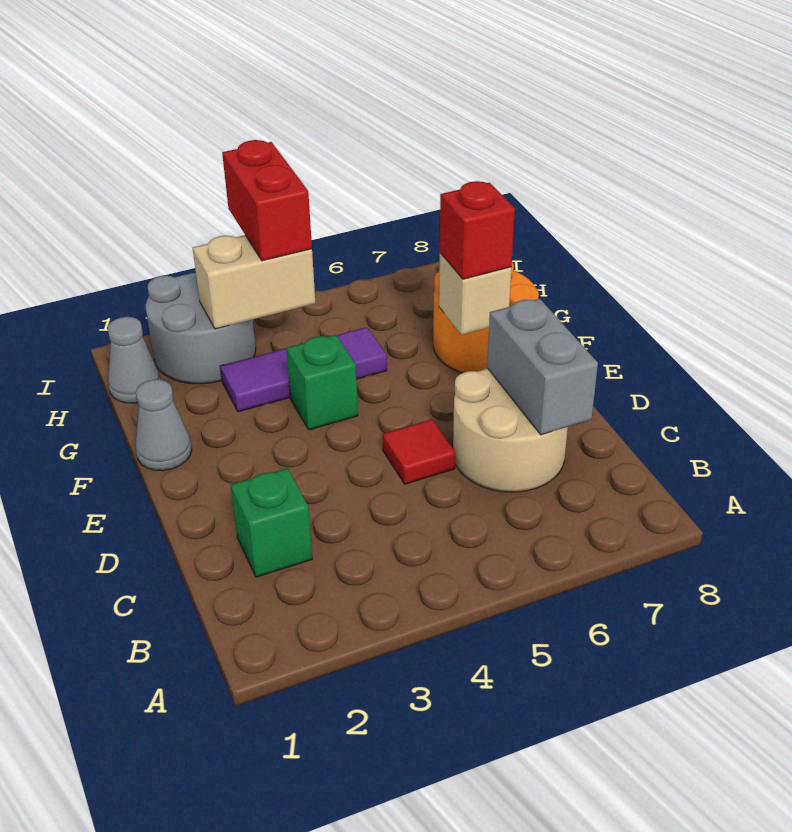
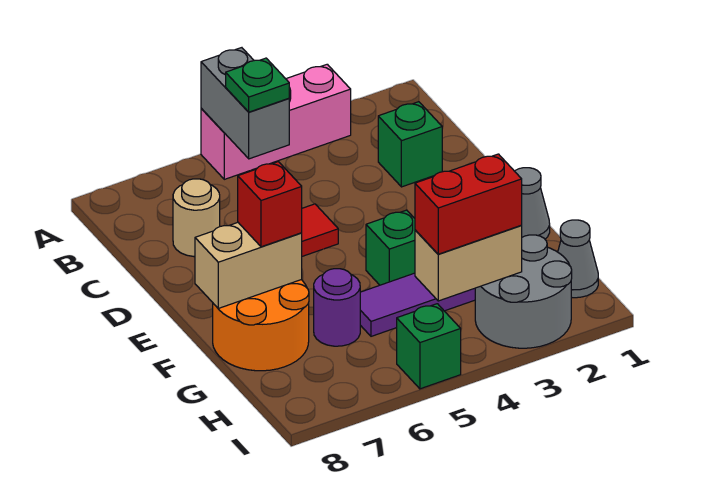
none -> pink 1x3 brick [201,64,351,179]
none -> green 1x1 plate [226,58,289,112]
tan 2x2 round brick [453,368,568,492] -> tan 1x1 round brick [173,179,220,257]
grey 1x2 brick [487,299,598,435] -> grey 1x2 brick moved to [201,48,289,159]
tan 1x1 brick [439,253,512,335] -> tan 1x2 brick [195,223,302,309]
none -> purple 1x1 round brick [314,269,360,346]
red 1x2 brick [222,140,312,261] -> red 1x2 brick turned to [415,154,522,254]
none -> green 1x1 brick [397,304,461,389]

